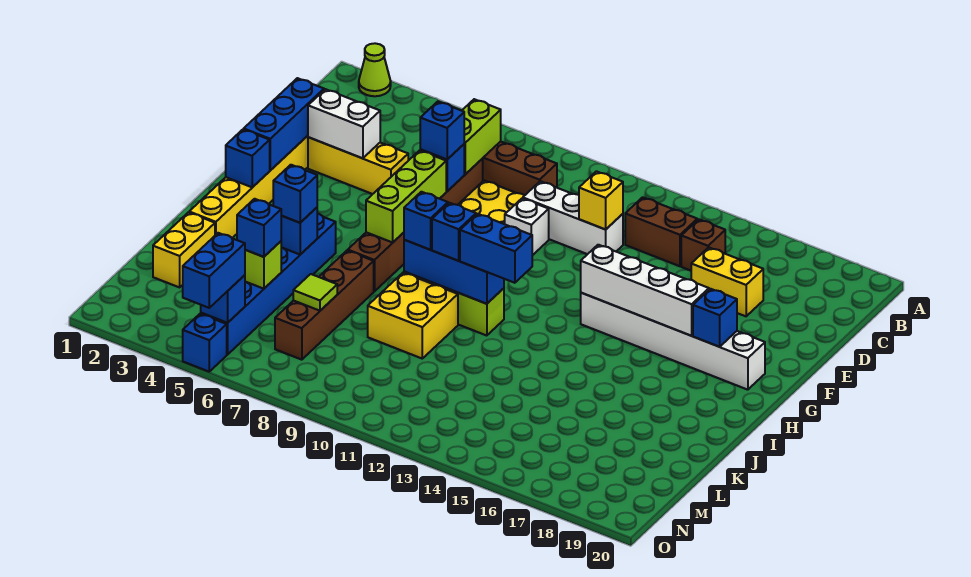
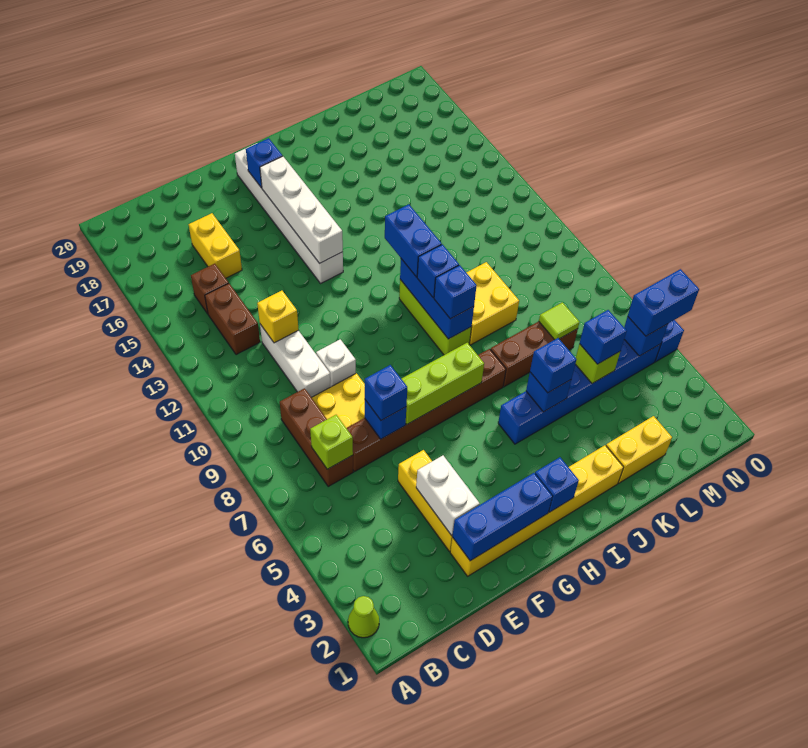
lime 1x2 brick [462,99,501,174] -> lime 1x1 brick [310,415,353,469]
brown 1x4 brick [275,250,374,360] -> brown 1x3 brick [490,321,578,387]

